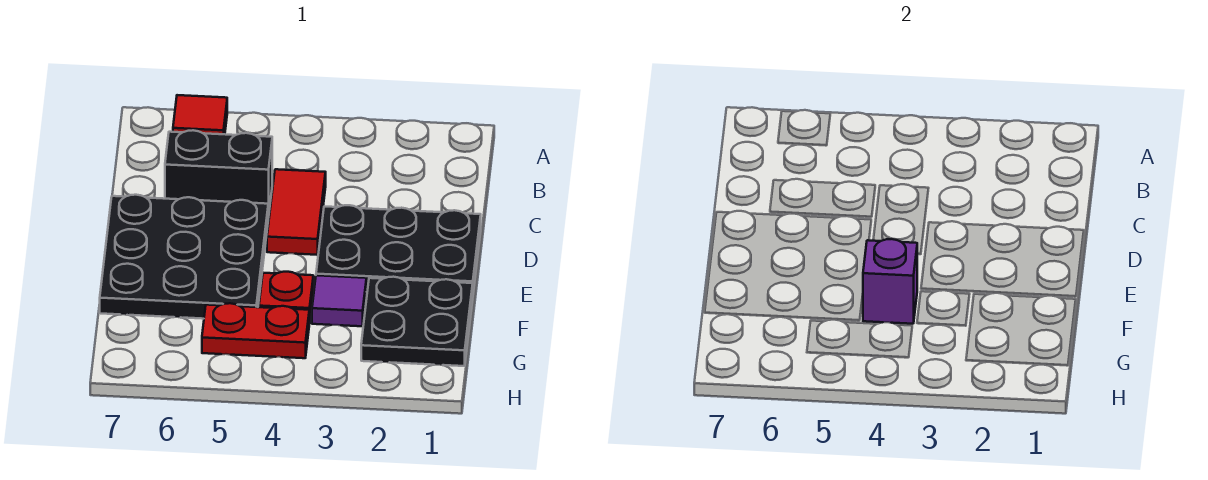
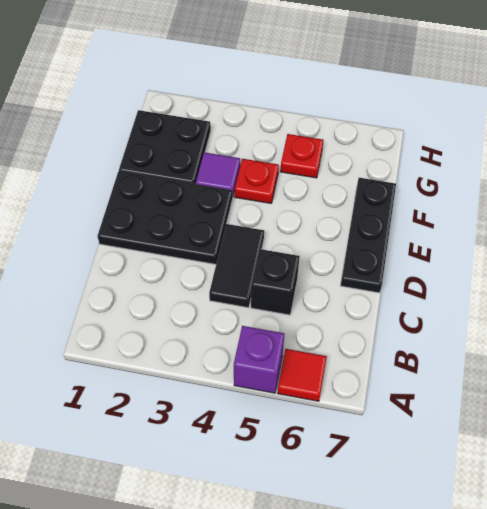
red 1x2 tile [267,169,326,255] -> black 1x2 tile [209,224,264,308]
black 1x2 brick [165,130,272,217] -> black 1x1 brick [251,249,300,315]
black 3x3 plate [100,195,268,319] -> black 1x3 plate [340,178,396,293]
purple 1x1 brick [863,239,917,324] -> purple 1x1 brick moved to [234,326,284,393]
red 1x2 plate [202,303,309,358] -> red 1x1 plate [280,134,323,178]

